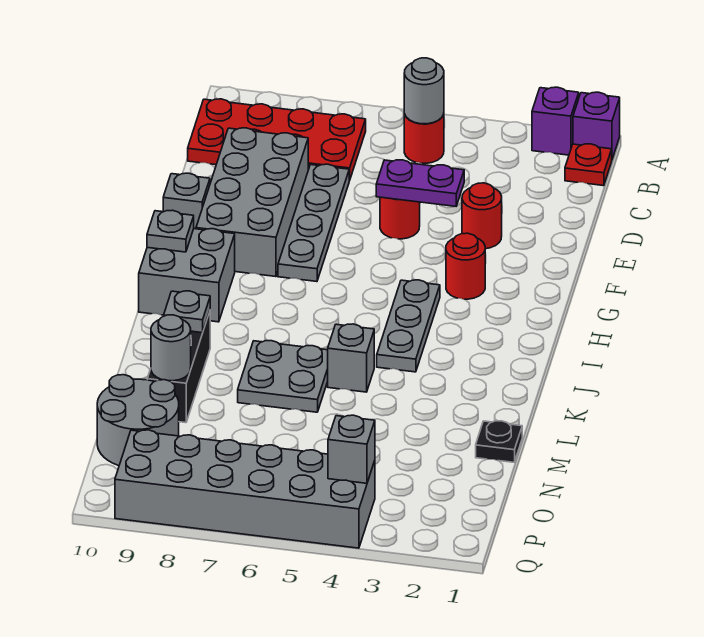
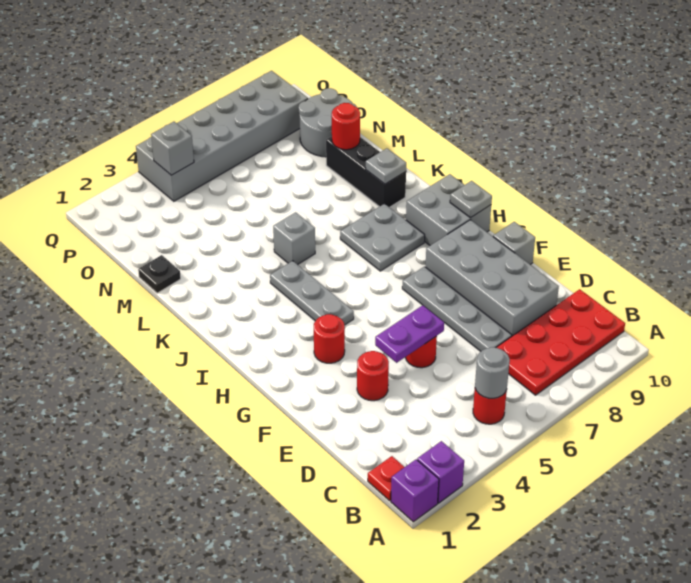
grey 2x2 plate [238,341,328,412] -> grey 2x2 plate moved to [340,204,425,271]
grey 1x1 round brick [151,315,191,381] -> red 1x1 round brick [331,103,360,150]

